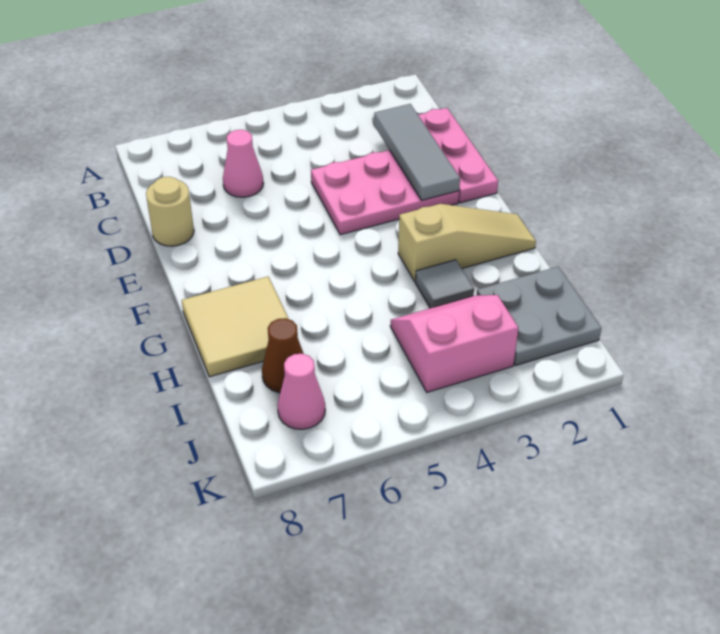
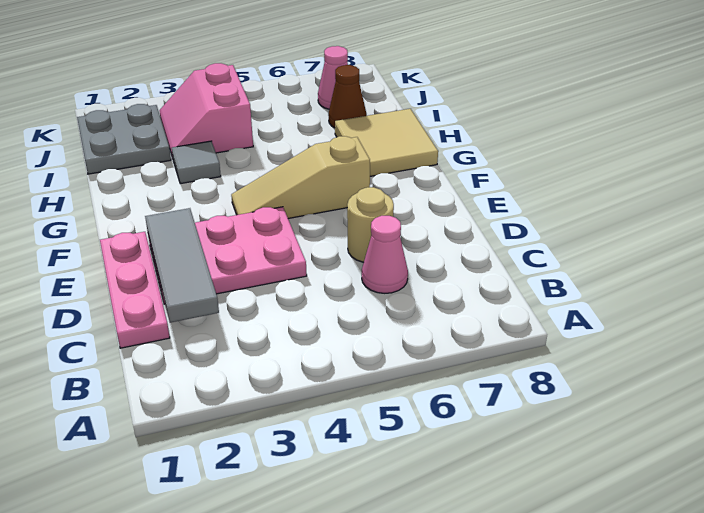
tan 1x1 round brick [146,177,194,246] -> tan 1x1 round brick moved to [347,187,394,262]
tan 1x3 slope [398,204,536,282] -> tan 1x3 slope moved to [231,136,370,219]
pink 2x2 slope [390,295,518,392] -> pink 2x2 slope turned to [159,63,253,158]

